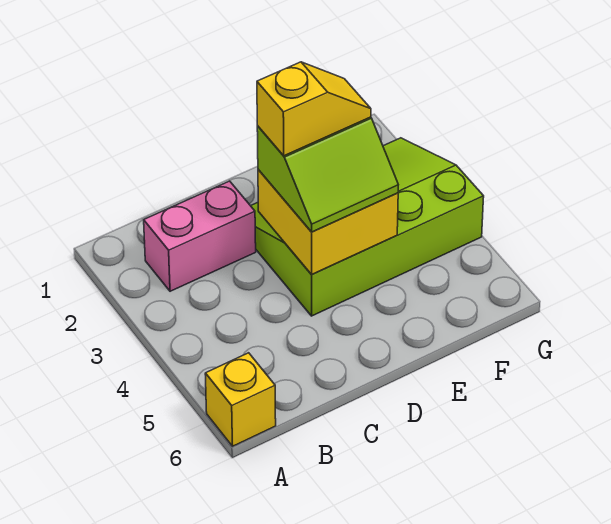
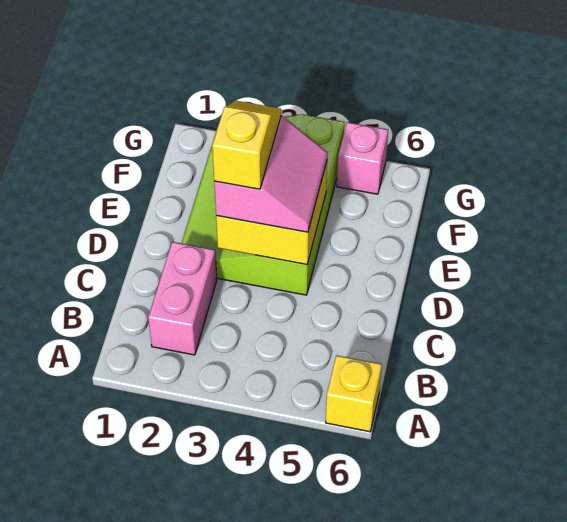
lime 2x2 slope [257,117,398,232] -> pink 2x2 slope [214,116,328,232]
none -> pink 1x1 brick [337,122,388,194]

